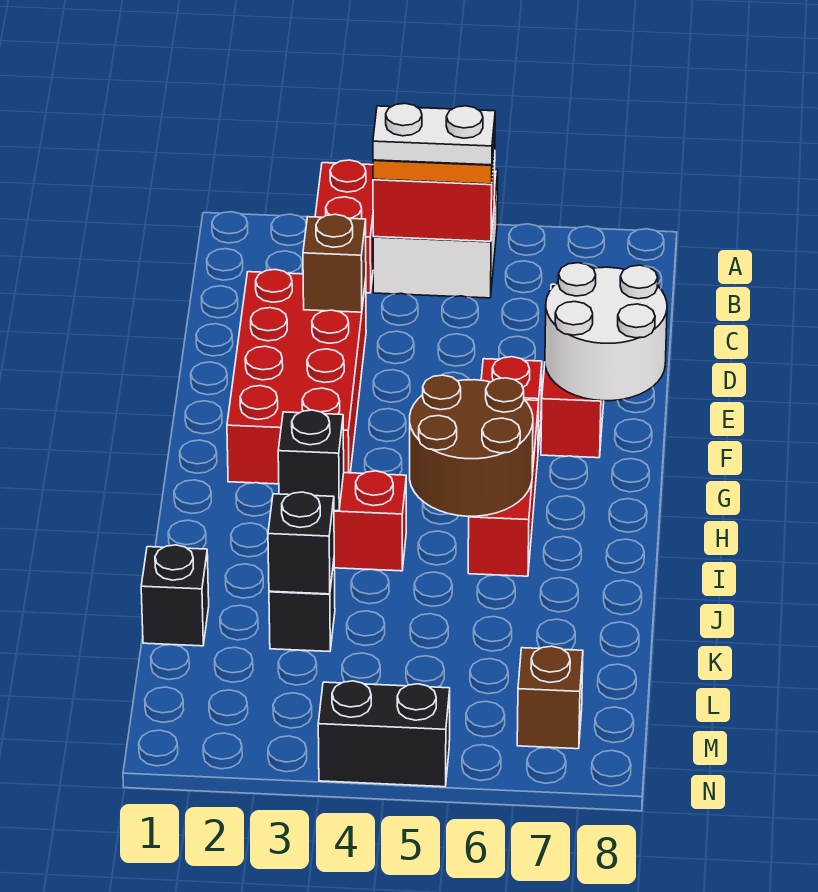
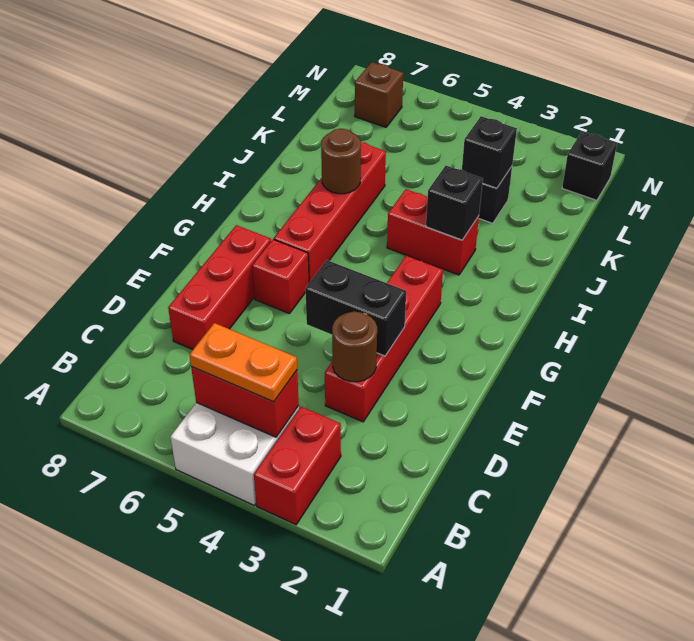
white 1x2 plate [373,103,495,165] -> none
red 2x4 brick [227,269,366,484] -> red 1x4 brick [325,255,443,422]
brown 1x1 brick [303,214,366,312] -> brown 1x1 round brick [332,311,377,382]
white 2x2 round brick [545,263,667,401] -> none
red 1x3 brick [468,400,539,576] -> red 1x4 brick [274,142,386,283]
brown 2x2 round brick [410,375,533,516] -> brown 1x1 round brick [321,129,361,194]
black 1x1 brick [141,545,209,646] -> black 1x1 brick moved to [562,132,617,200]
black 1x2 brick [318,681,450,787] -> black 1x2 brick moved to [305,260,406,356]

